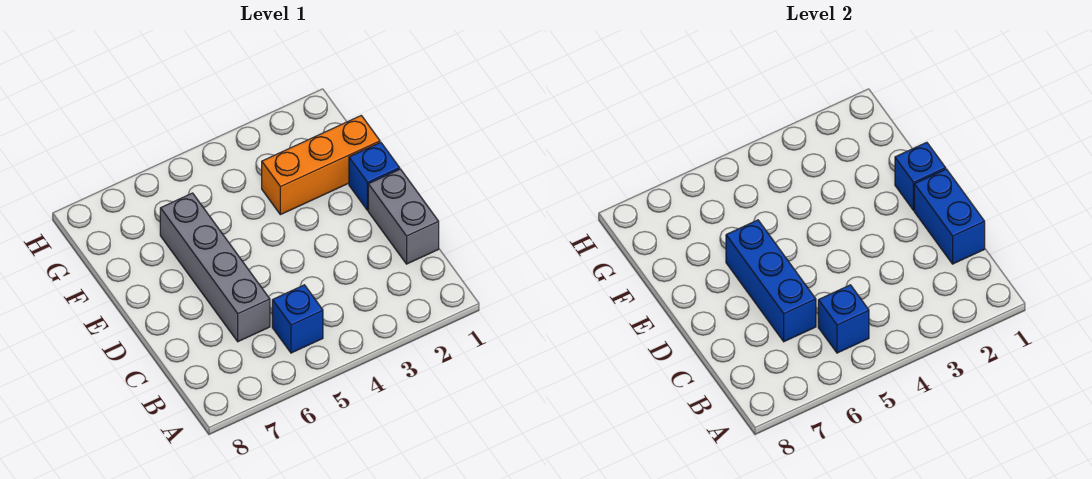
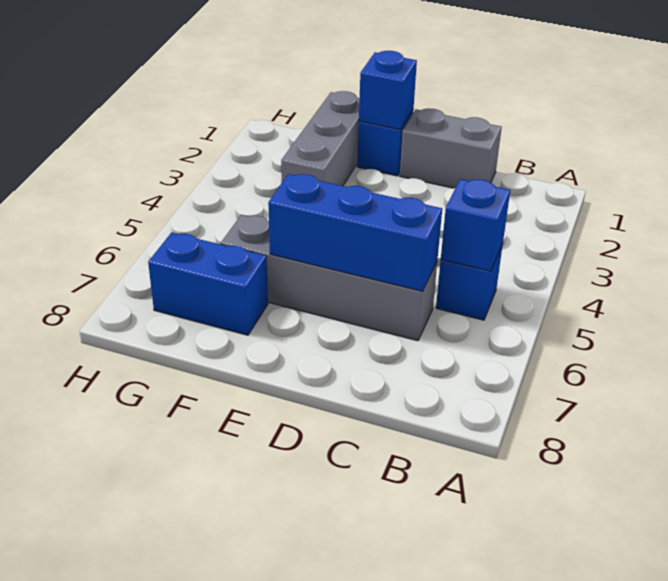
blue 1x2 brick [914,169,985,264] -> blue 1x2 brick moved to [148,232,268,335]
orange 1x3 brick [262,116,380,215] -> grey 1x3 brick [281,91,360,186]

